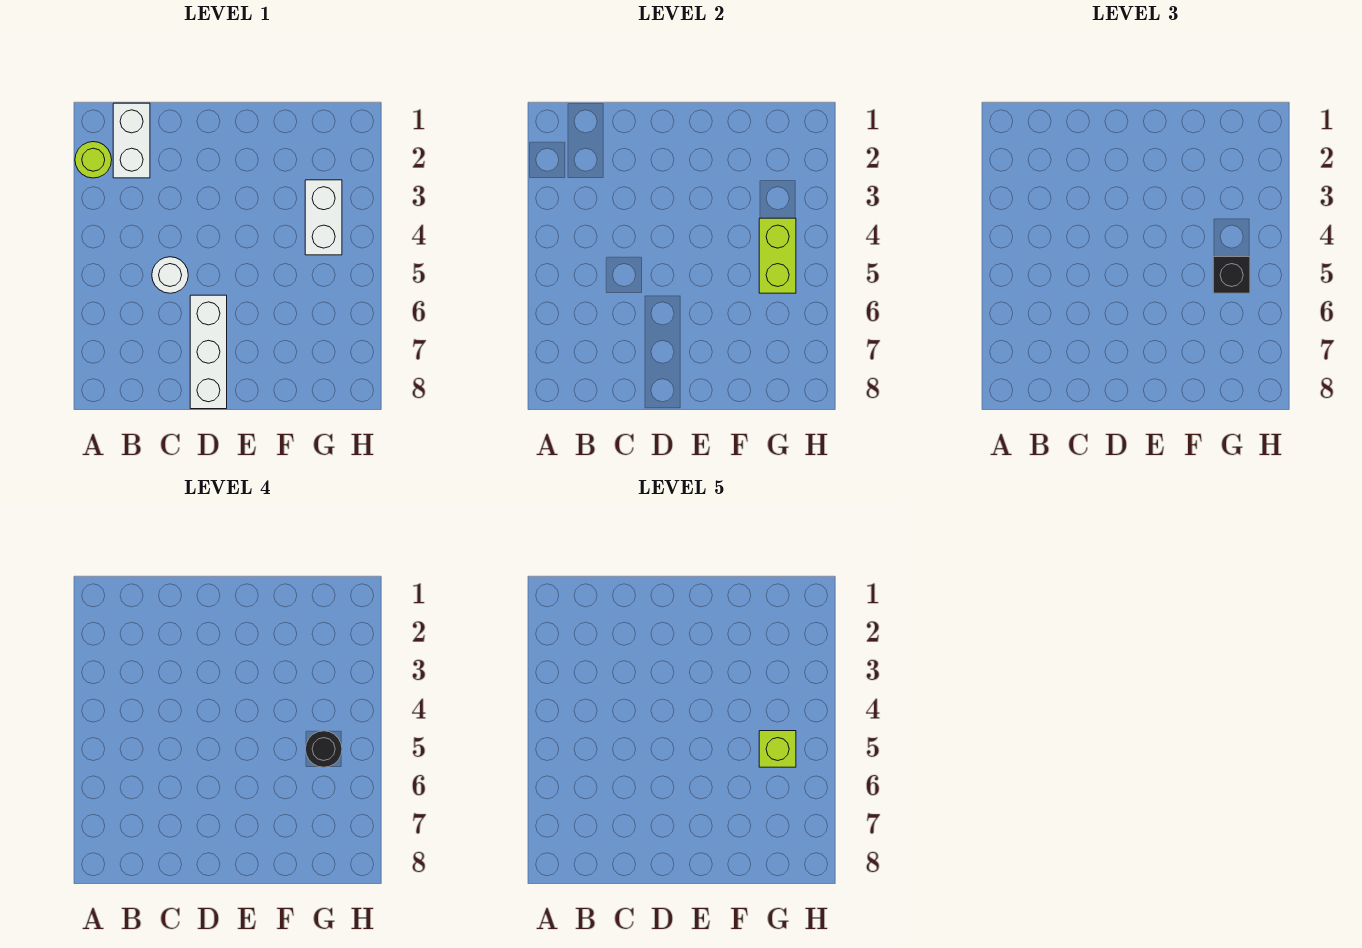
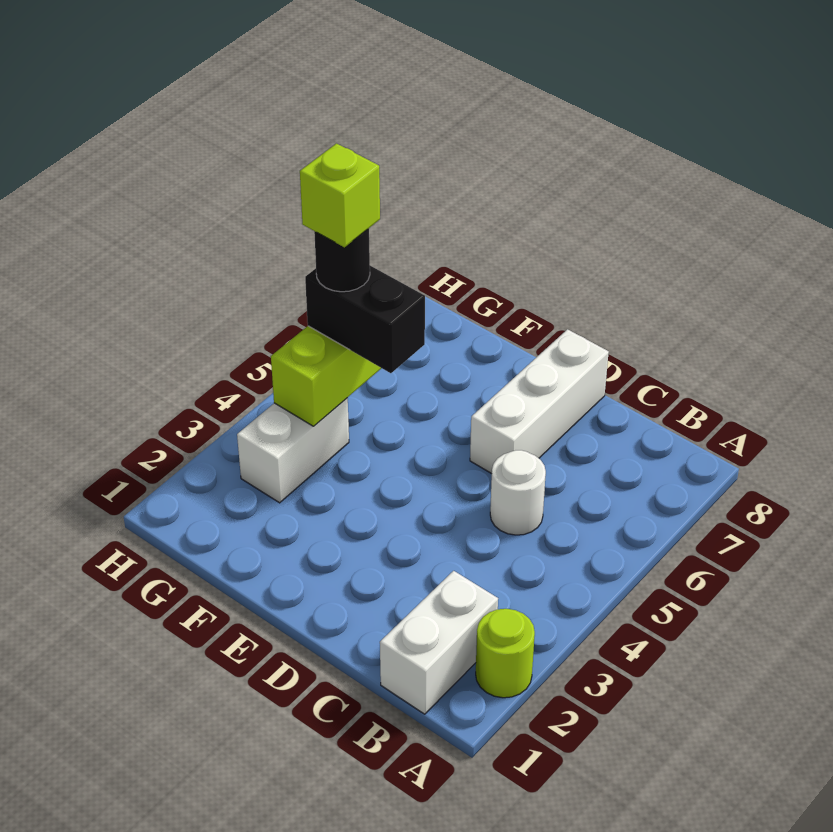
black 1x1 brick [1213,257,1250,293] -> black 1x2 brick [305,266,425,373]

